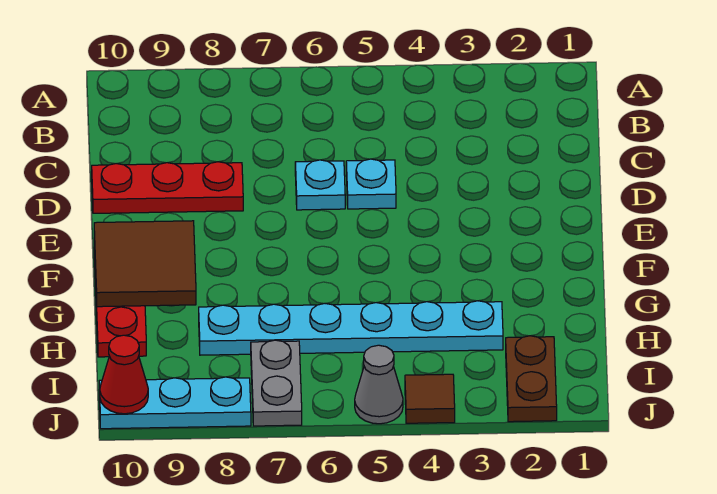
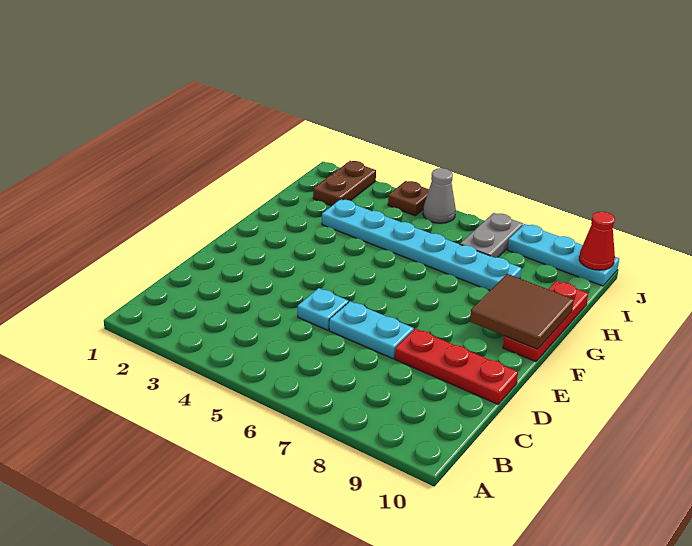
cyan 1x1 plate [295,160,345,210] -> cyan 1x2 plate [329,301,414,359]
brown 1x1 tile [405,374,455,423] -> brown 1x1 plate [388,181,429,216]

